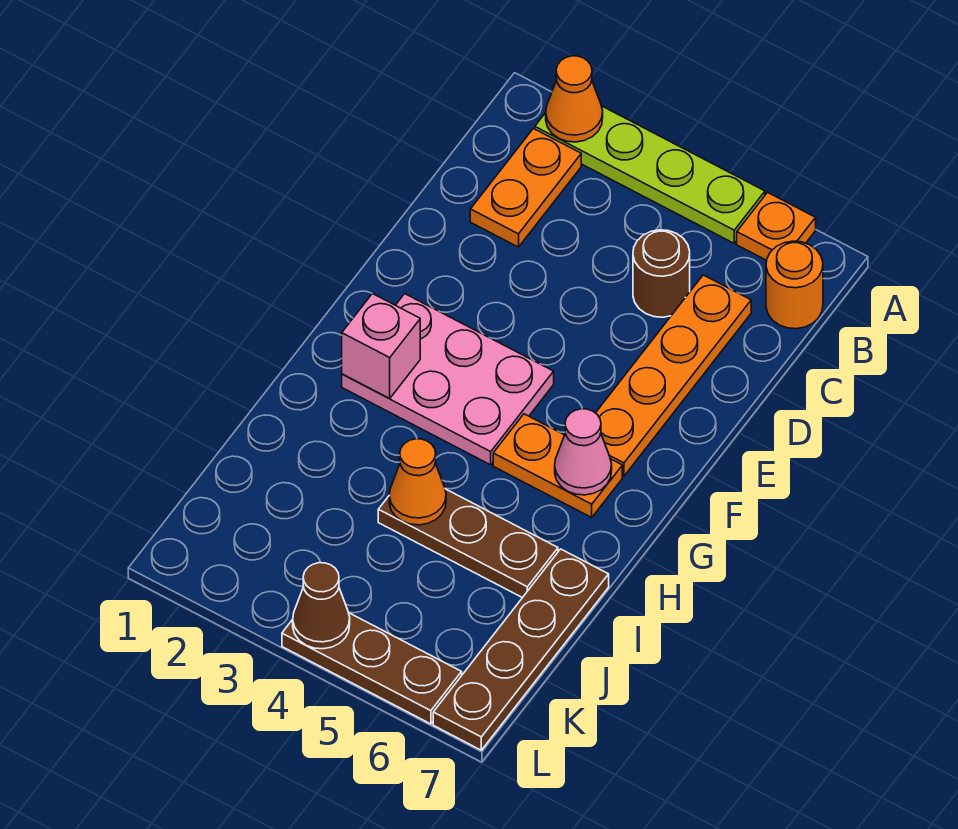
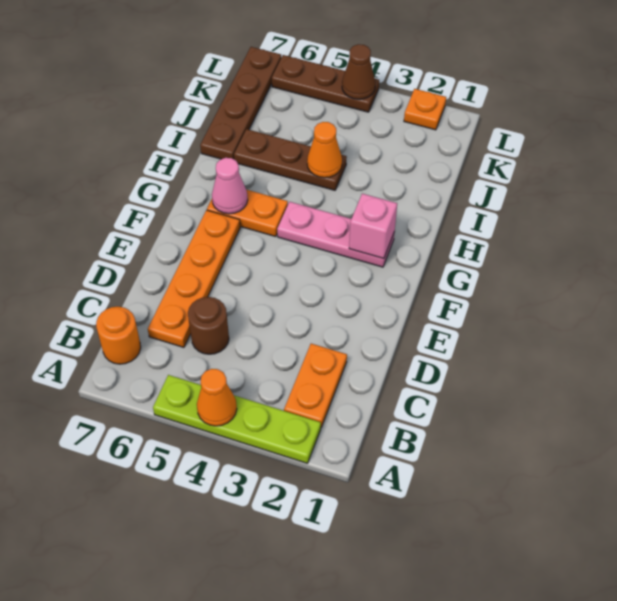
orange 1x1 cone [546,56,603,142] -> orange 1x1 cone moved to [197,369,237,426]
orange 1x1 plate [737,192,816,260] -> orange 1x1 plate moved to [404,89,446,130]
pink 2x3 plate [342,294,554,465] -> pink 1x3 plate [277,202,395,267]

